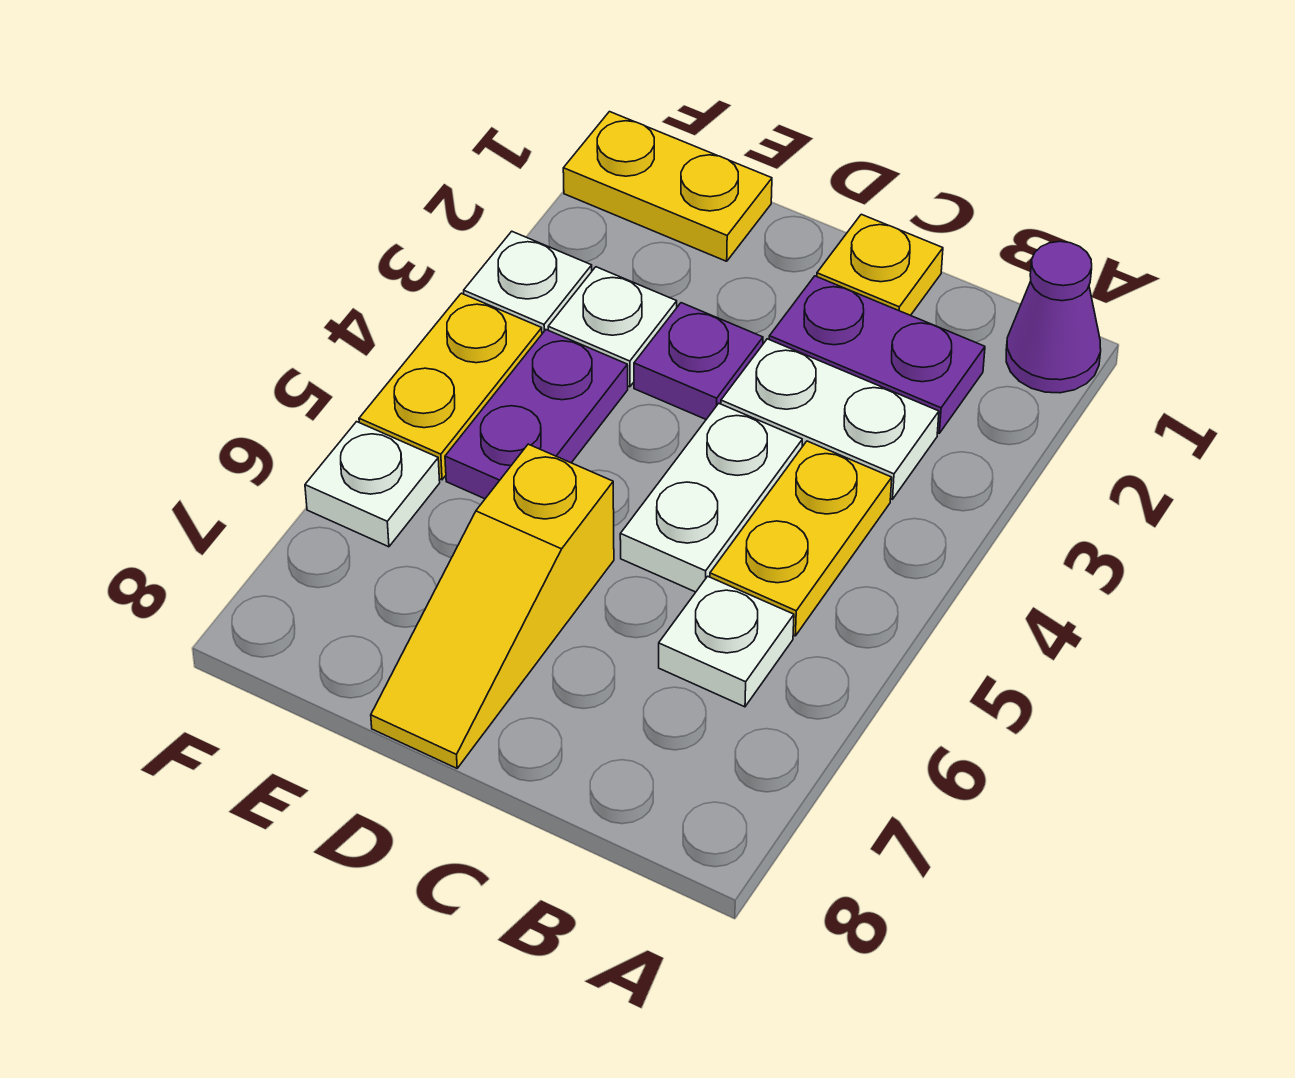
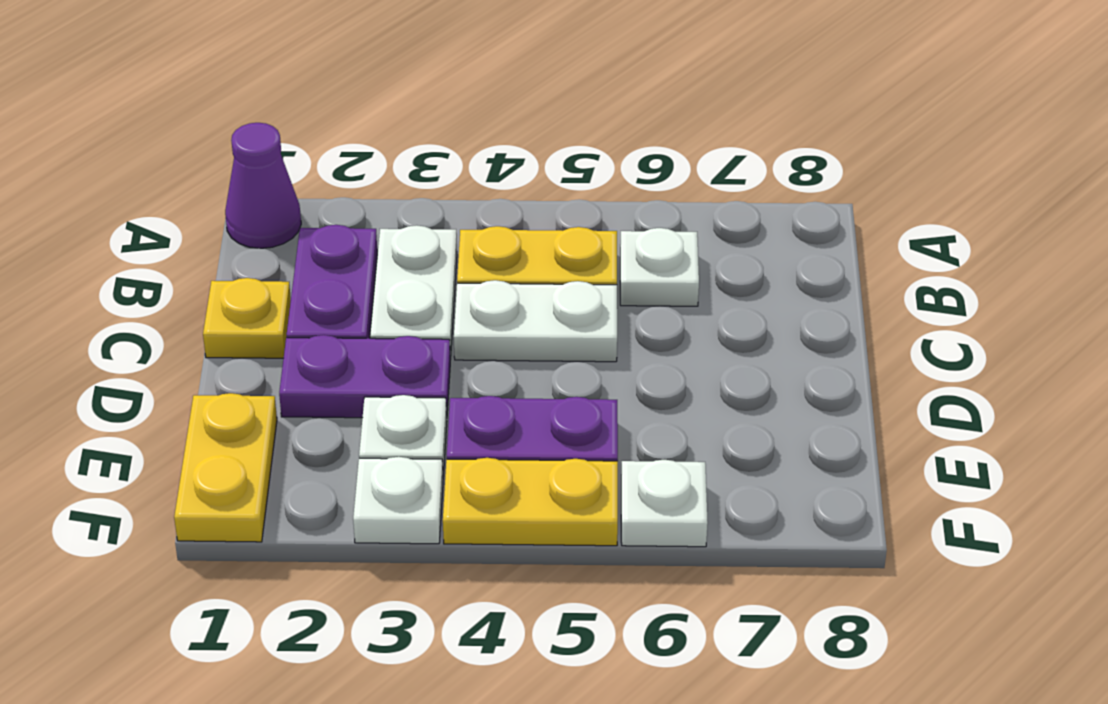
purple 1x1 plate [634,303,763,419] -> purple 1x2 plate [279,335,450,418]
yellow 1x3 slope [371,444,614,768] -> none

